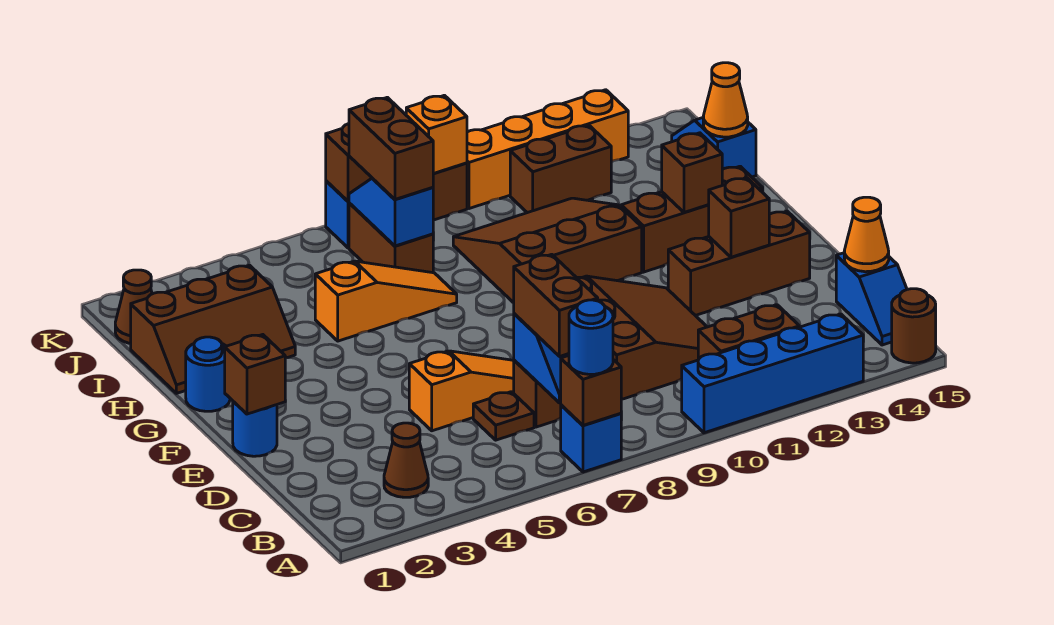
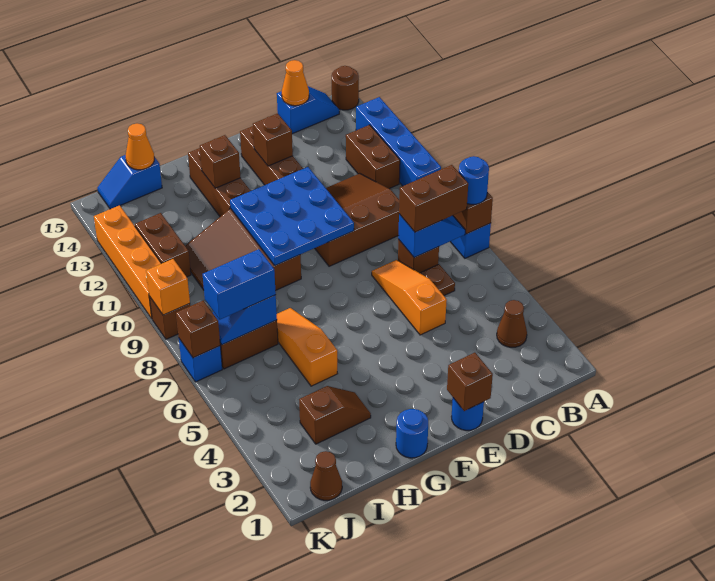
none -> blue 3x3 plate [230,167,354,266]
brown 2x3 slope [131,265,295,393] -> brown 1x2 slope [299,386,371,444]
brown 1x2 brick [349,97,433,199] -> blue 1x2 brick [203,249,276,319]

